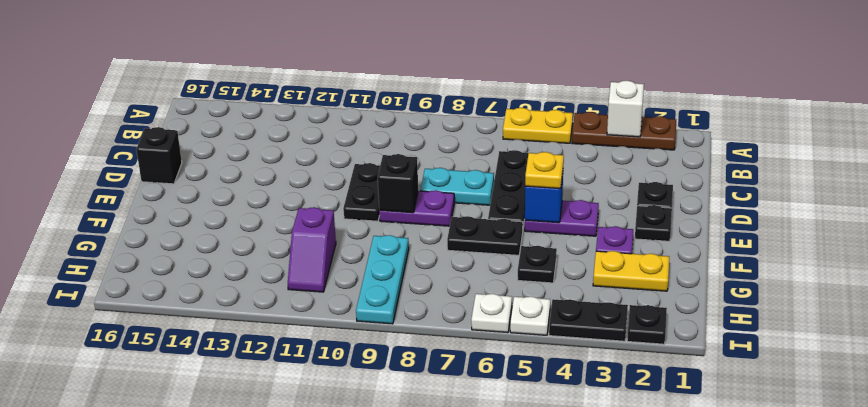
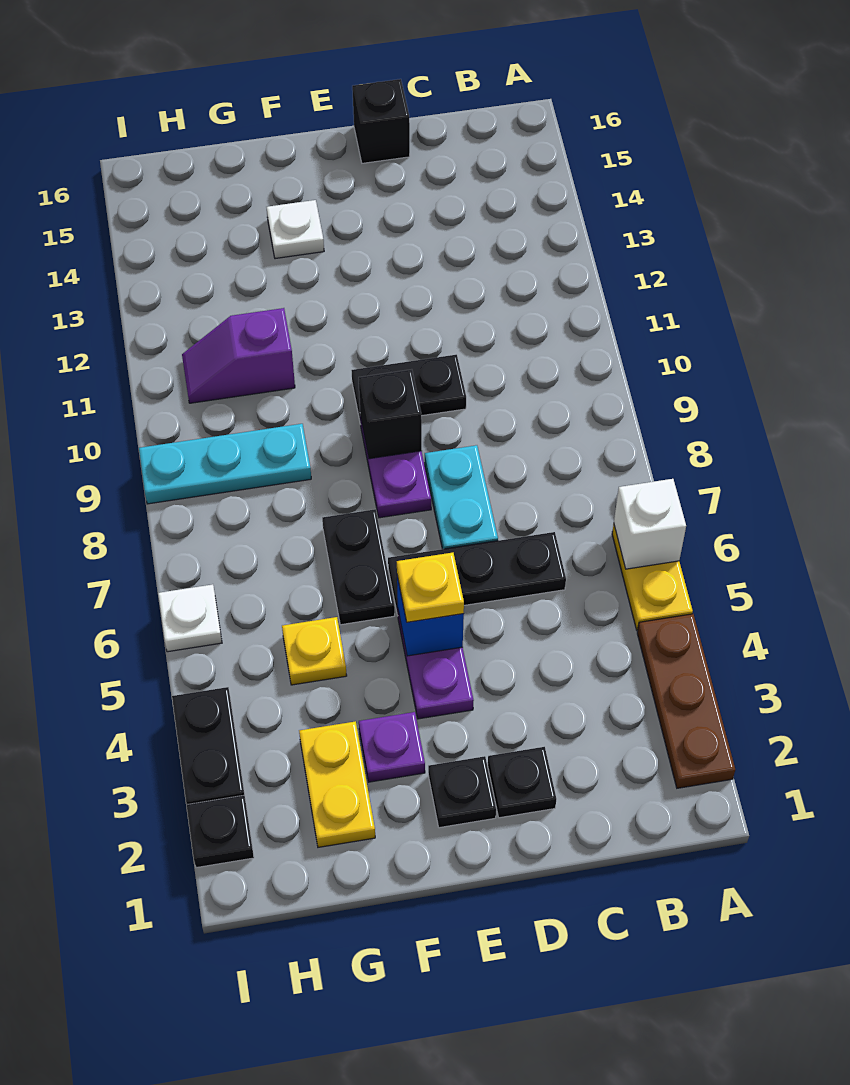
white 1x1 brick [607,81,644,137] -> white 1x1 brick moved to [614,479,686,569]
black 1x1 plate [518,246,557,283] -> yellow 1x1 plate [282,617,347,685]
white 1x1 plate [510,297,550,335] -> white 1x1 plate moved to [267,200,324,259]

